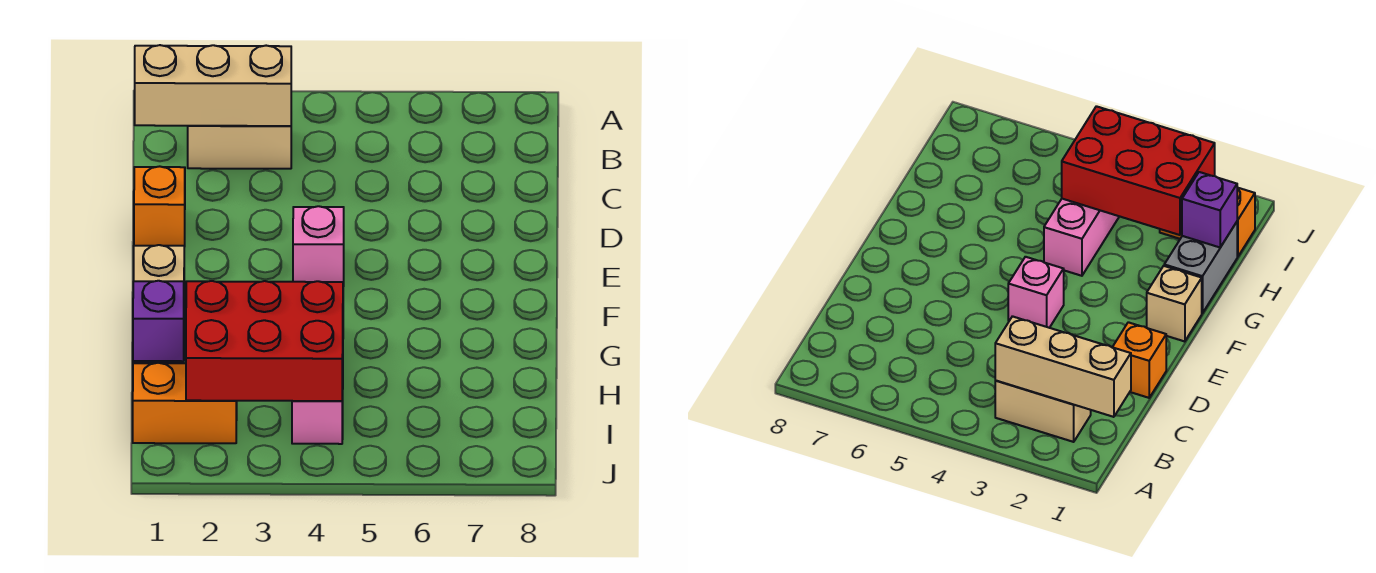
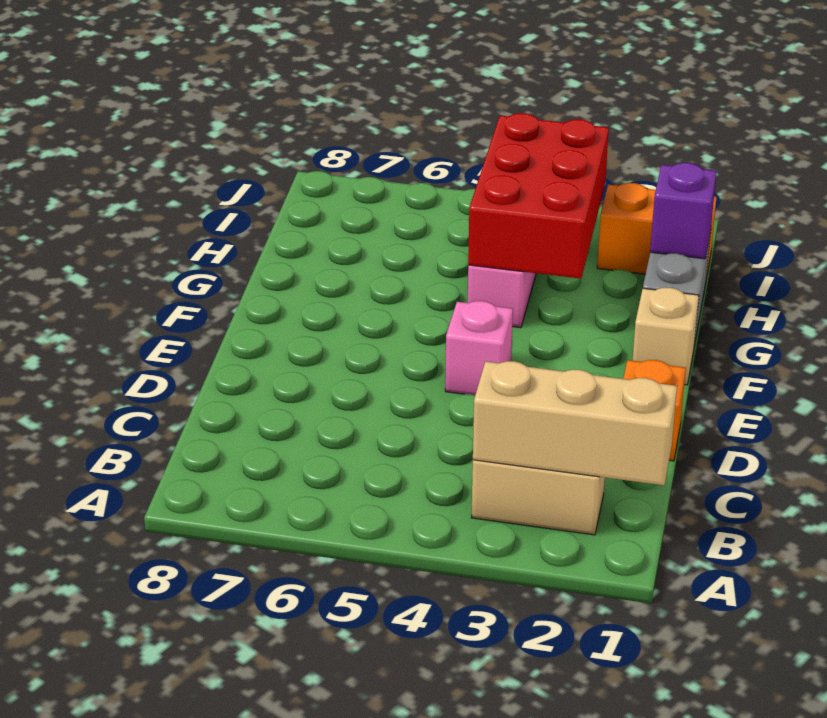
red 2x3 brick [186,281,343,401] -> red 2x3 brick turned to [468,113,609,279]

